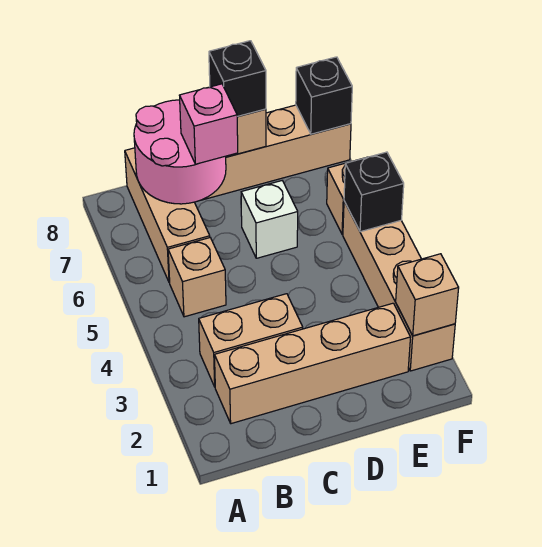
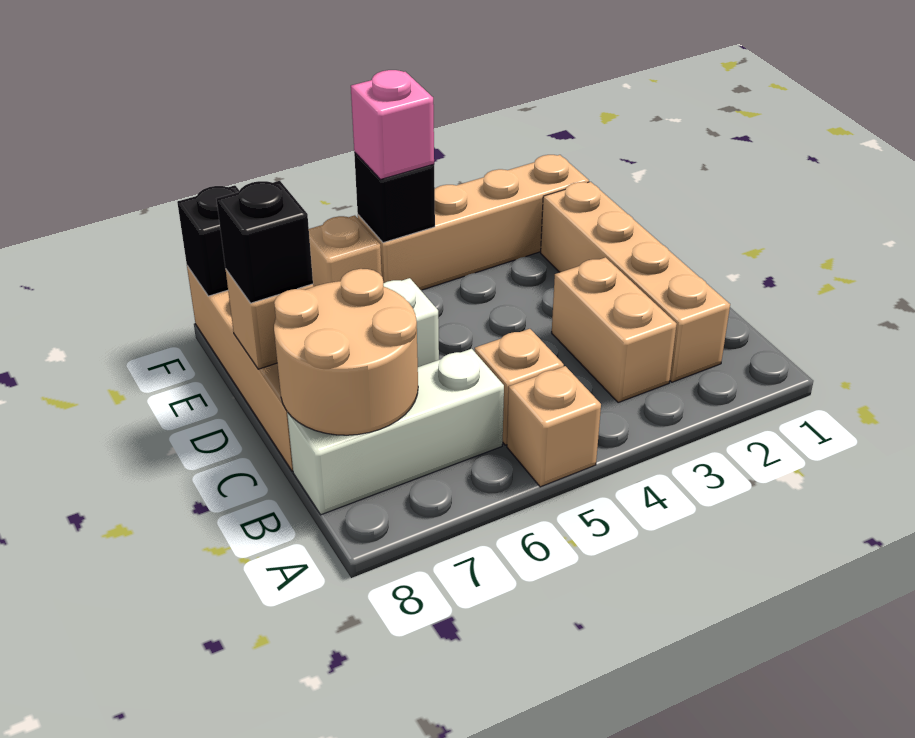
tan 1x3 brick [125,148,210,283] -> white 1x3 brick [287,349,504,515]
pink 2x2 round brick [134,100,226,204] -> tan 2x2 round brick [274,269,418,435]
pink 1x1 brick [180,84,238,164] -> pink 1x1 brick moved to [351,70,434,179]
tan 1x1 brick [396,254,459,336] -> tan 1x1 brick moved to [507,366,601,487]

